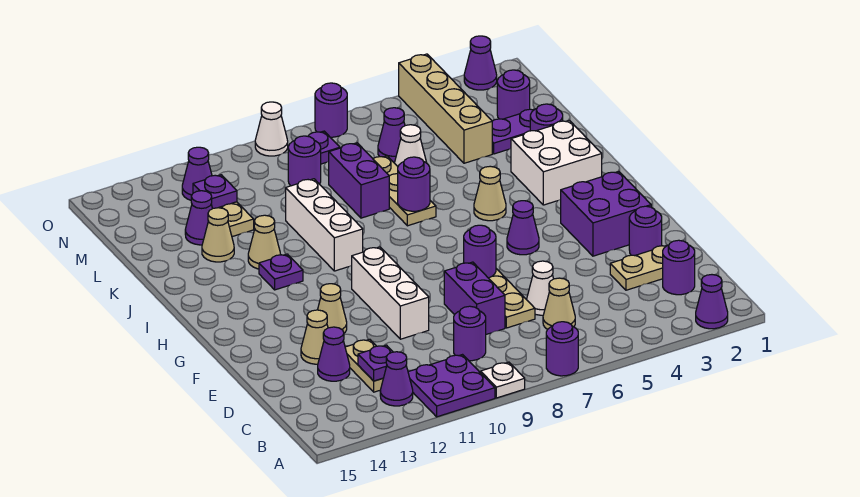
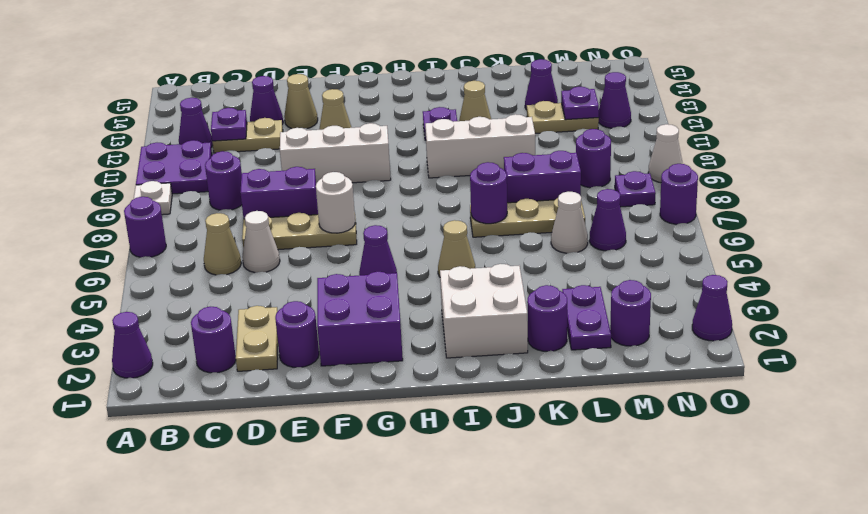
purple 1x1 round brick [464,225,496,278] -> white 1x1 round brick [316,172,355,233]
tan 1x1 cone [202,208,234,262] -> none
tan 1x4 brick [399,54,492,163] -> none

